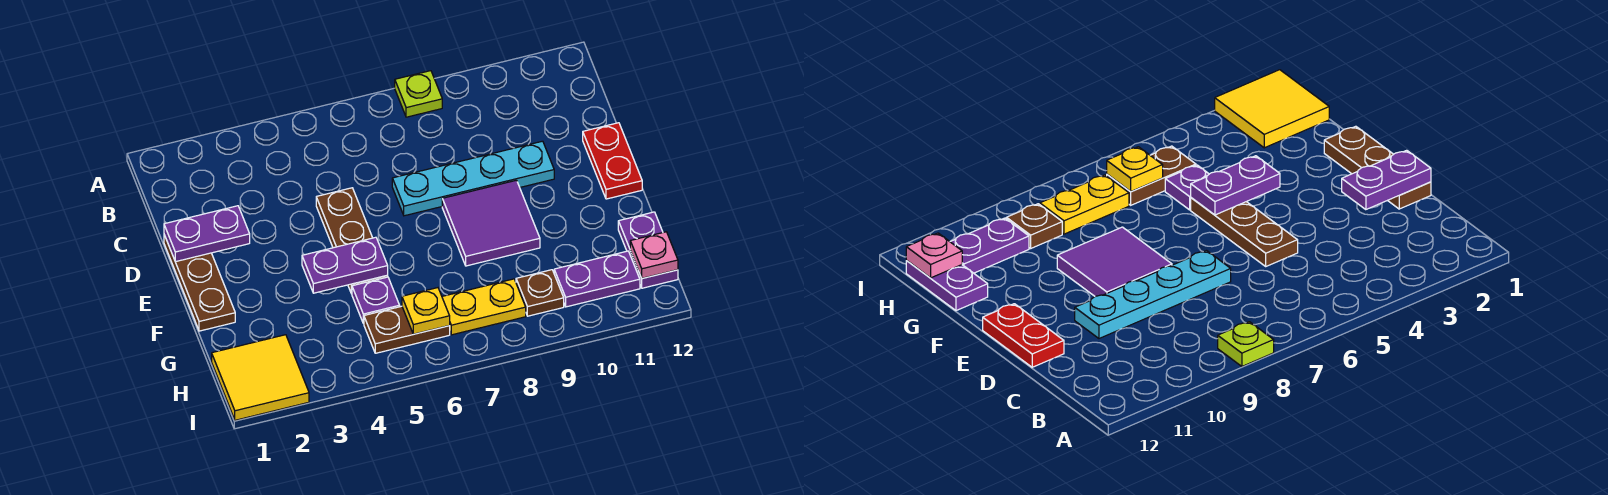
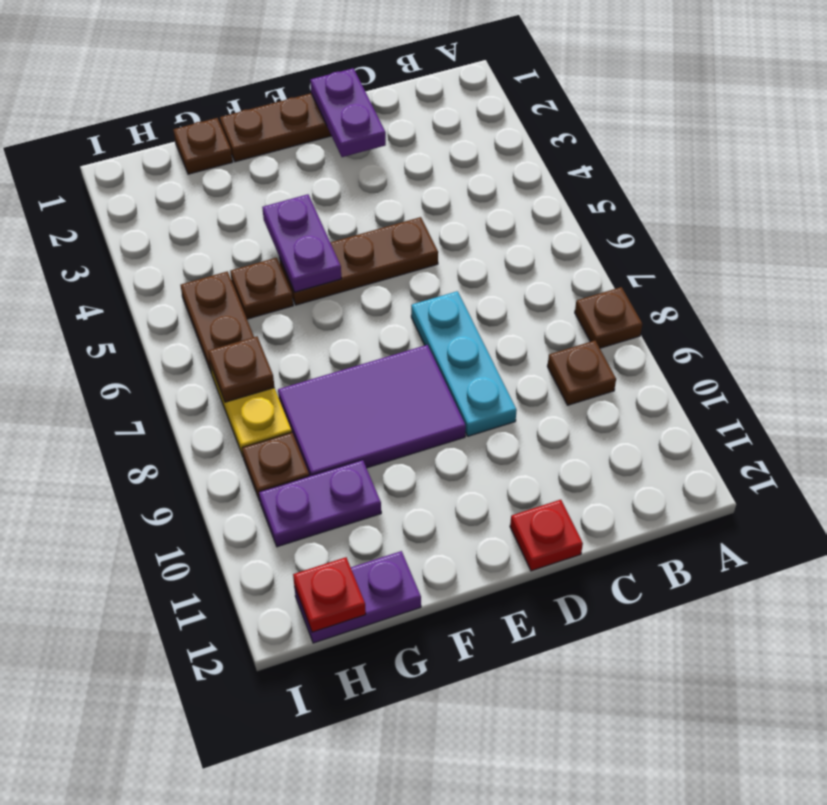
lime 1x1 plate [395,71,442,117] -> brown 1x1 plate [575,287,642,348]
none -> brown 1x1 plate [547,341,616,405]
cyan 1x4 plate [392,141,554,216] -> cyan 1x3 plate [411,291,517,436]
red 1x2 plate [583,123,642,199] -> red 1x1 plate [510,500,583,571]
purple 2x2 tile [442,180,540,266] -> purple 2x3 tile [278,345,466,476]
none -> brown 1x1 plate [173,118,232,174]
purple 1x1 plate [352,277,400,324] -> brown 1x1 plate [230,258,293,319]
yellow 2x2 tile [212,335,309,420] -> none
yellow 1x1 plate [402,288,450,334] -> none
none -> brown 1x1 plate [208,337,274,402]
purple 1x2 plate [554,251,640,307] -> purple 1x2 plate turned to [259,460,381,547]
pink 1x1 plate [630,232,678,278] -> red 1x1 plate [293,557,366,632]

